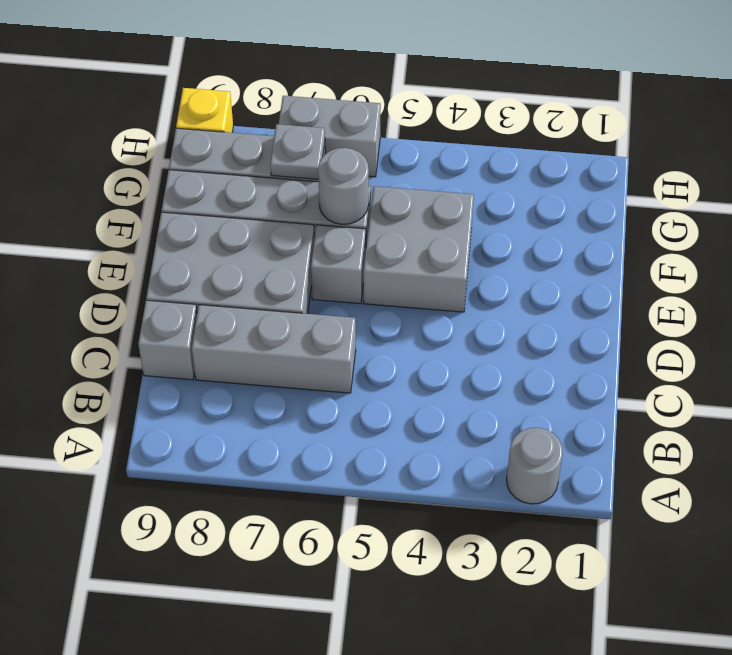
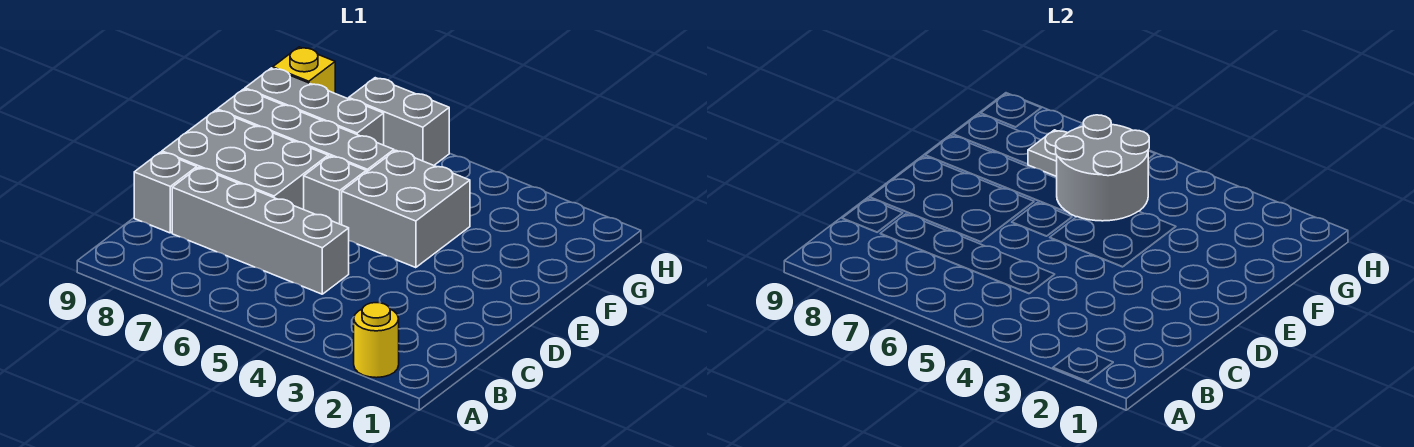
grey 1x1 round brick [507,428,563,504] -> yellow 1x1 round brick [354,303,399,378]
grey 1x3 brick [192,305,356,393] -> grey 1x4 brick [172,167,349,294]
grey 1x1 round brick [318,148,369,224] -> grey 2x2 round brick [1056,115,1149,221]

